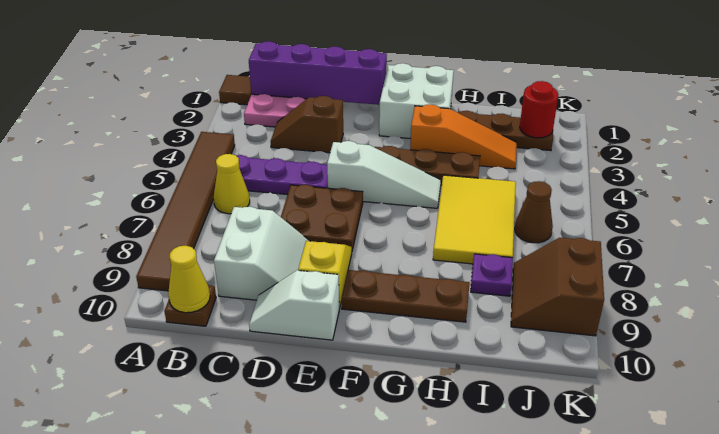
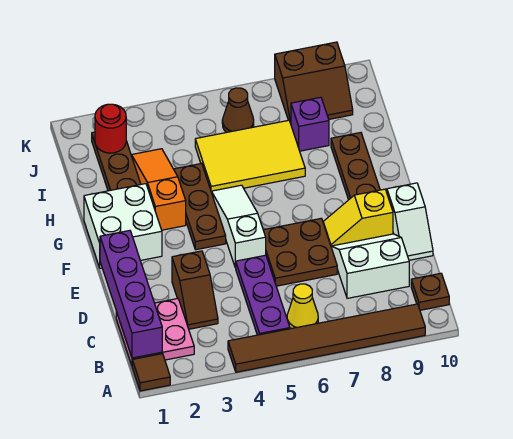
yellow 1x1 cone [168,246,210,313] -> none
purple 1x1 plate [471,254,513,296] -> purple 1x1 brick [291,97,329,151]

